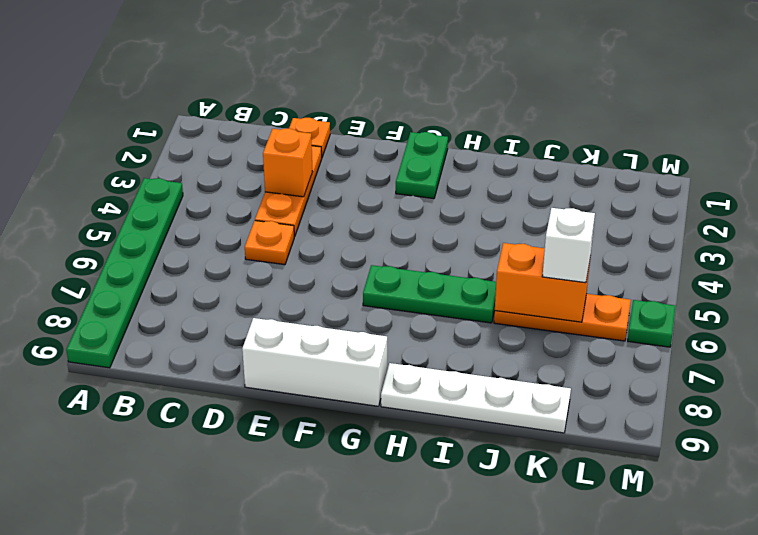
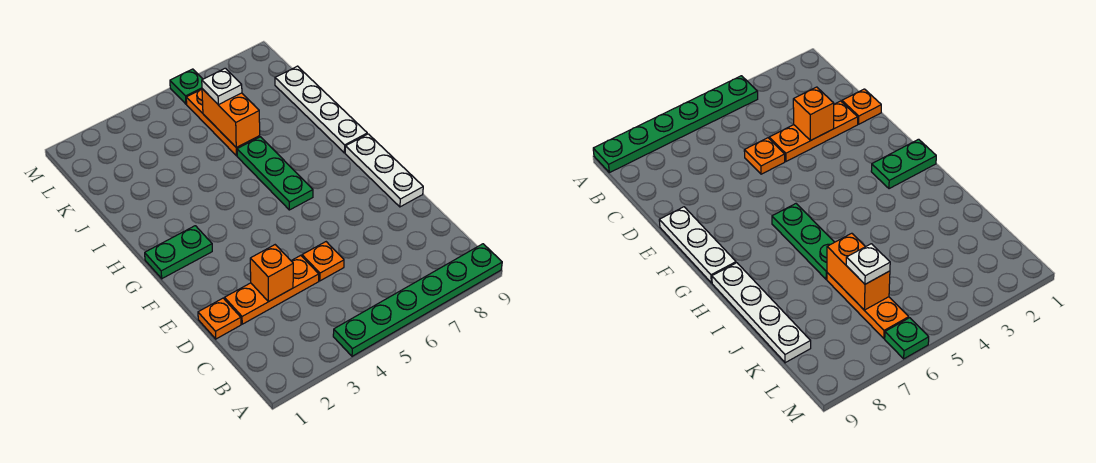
white 1x3 brick [242,318,387,406] -> white 1x3 plate [345,134,423,207]
white 1x1 brick [542,208,595,283] -> white 1x1 plate [202,68,242,105]

